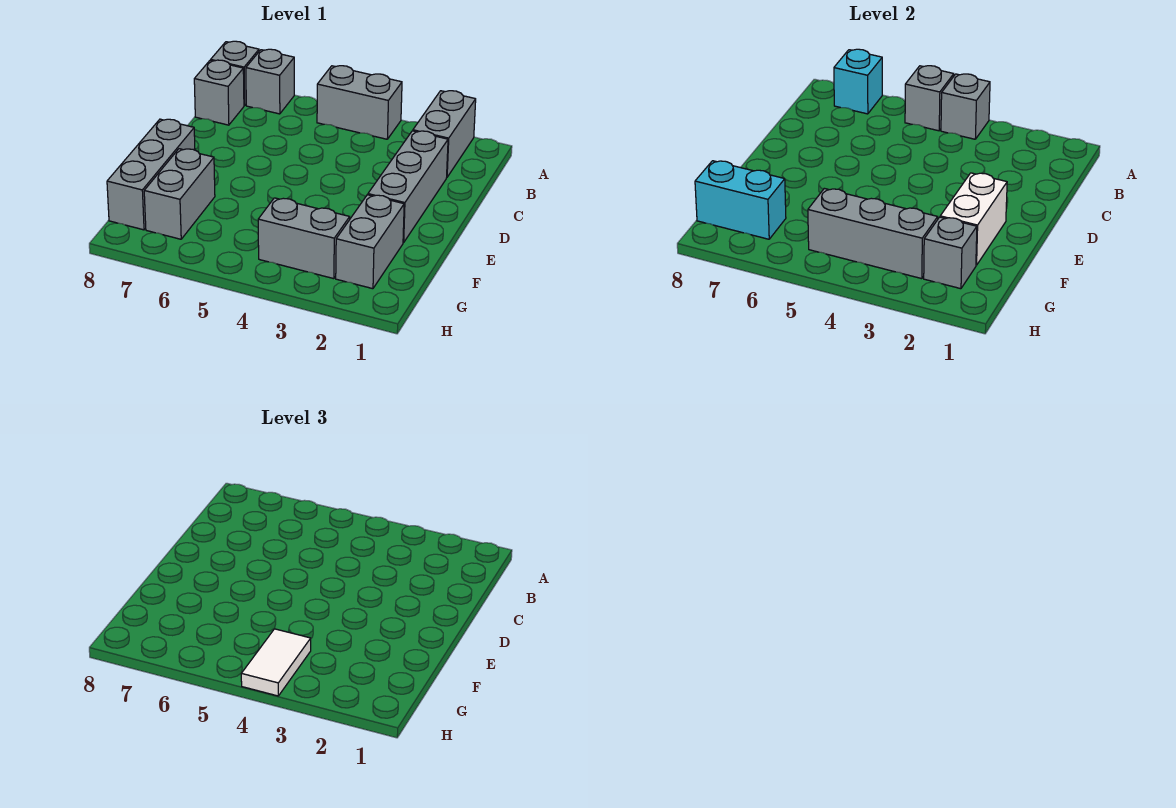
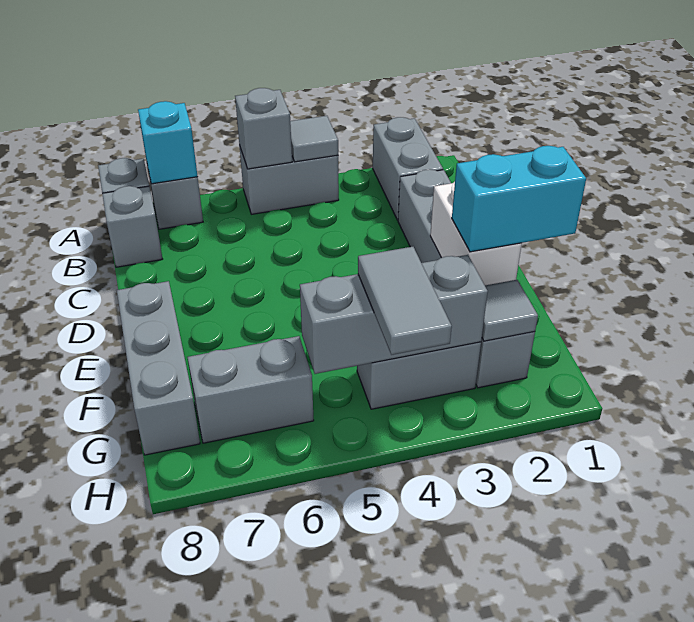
grey 1x1 brick [941,74,990,139] -> grey 1x1 tile [290,116,338,162]
grey 1x2 brick [144,149,215,239] -> grey 1x2 brick turned to [187,336,314,443]
grey 1x1 brick [924,217,977,289] -> grey 1x1 tile [482,280,538,341]
white 1x2 tile [241,629,311,696] -> grey 1x2 tile [358,247,452,355]
cyan 1x2 brick [695,161,786,239] -> cyan 1x2 brick moved to [452,146,586,252]

